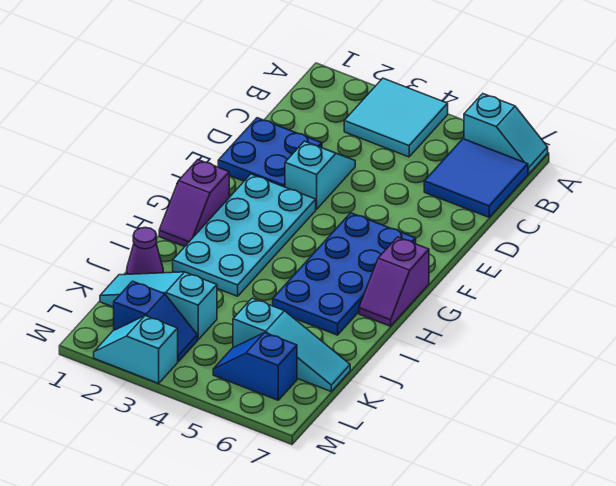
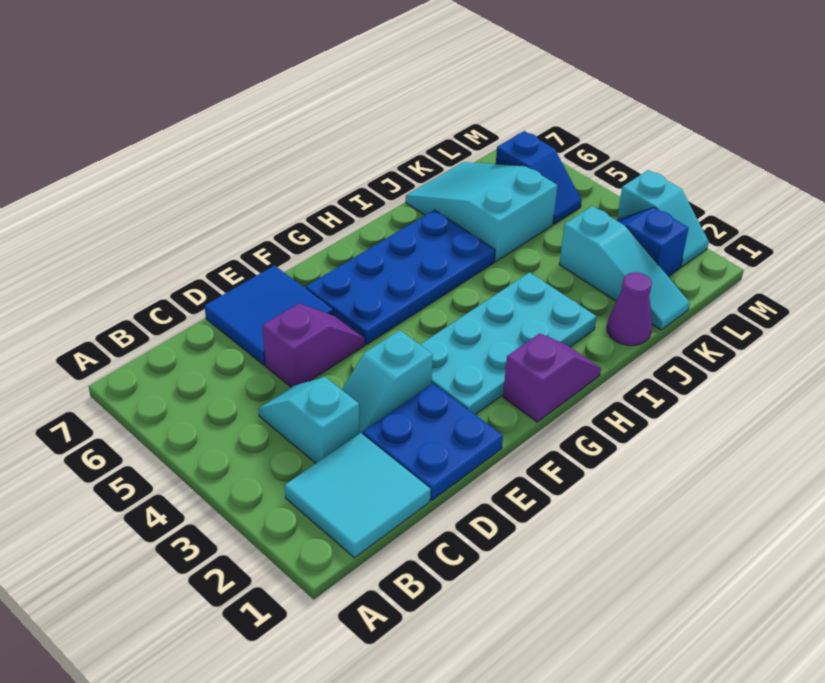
cyan 2x2 tile [344,78,448,157] -> cyan 2x2 tile moved to [285,433,431,558]
cyan 1x2 slope [464,94,548,174] -> cyan 1x2 slope moved to [258,377,359,463]
blue 2x2 tile [424,139,528,217] -> blue 2x2 tile moved to [205,265,333,365]
purple 1x2 slope [359,237,429,326] -> purple 1x2 slope moved to [262,303,365,387]
cyan 1x3 slope [233,298,350,391] -> cyan 2x3 slope [406,162,557,262]

